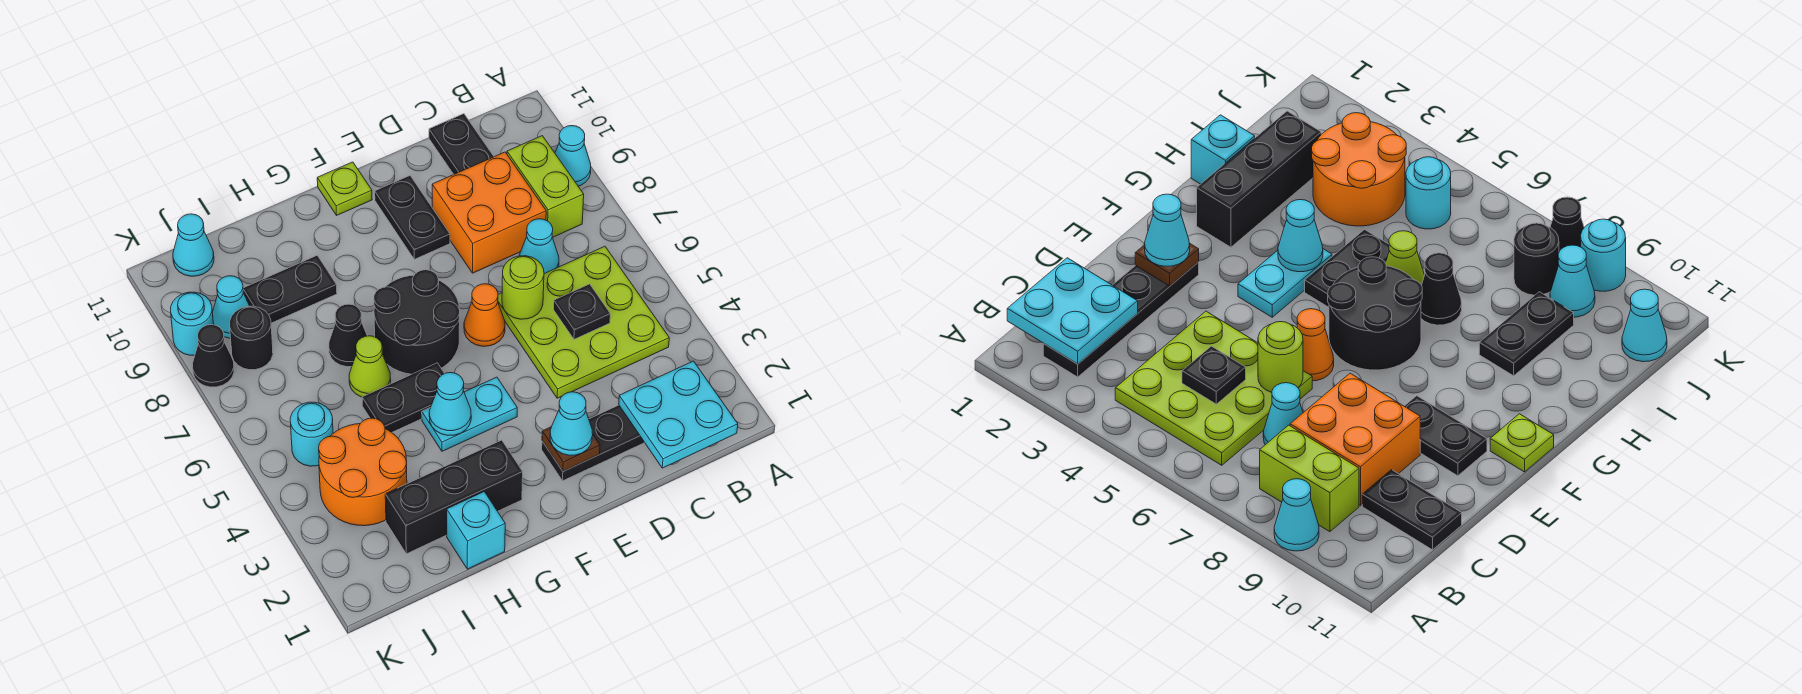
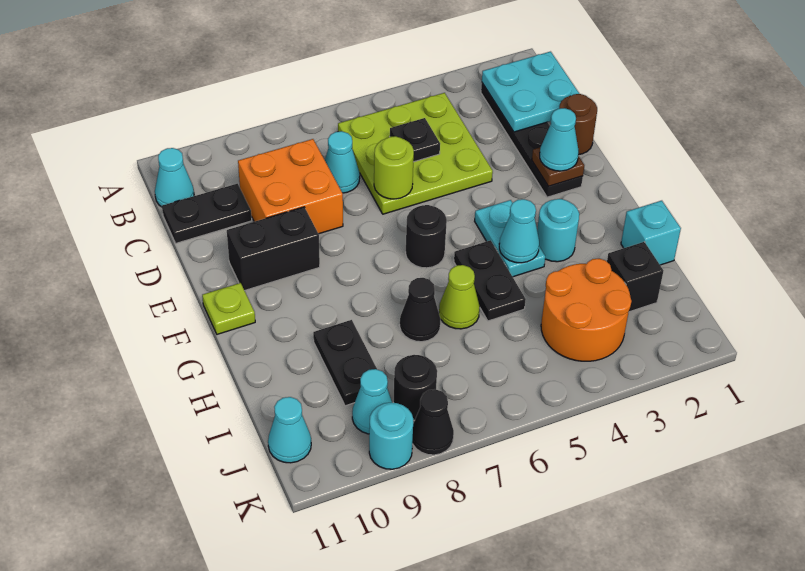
cyan 1x1 cone [555,126,591,186] -> cyan 1x1 cone moved to [155,148,194,207]
lime 1x2 brick [507,136,584,238] -> none
none -> brown 1x1 round brick [559,94,597,155]
orange 1x1 cone [464,284,505,346] -> none
black 1x2 plate [375,176,450,259] -> black 1x2 brick [227,207,320,290]
black 2x2 round brick [374,270,460,374] -> black 1x1 round brick [406,205,447,268]
black 1x3 brick [385,440,523,554] -> black 1x1 brick [607,242,663,312]
cyan 1x1 round brick [290,402,333,466] -> cyan 1x1 round brick moved to [537,199,579,262]

